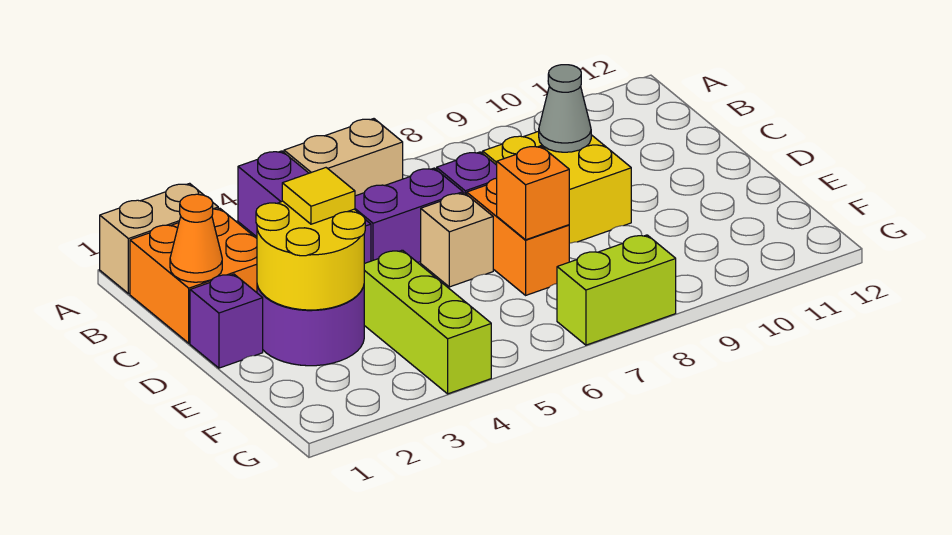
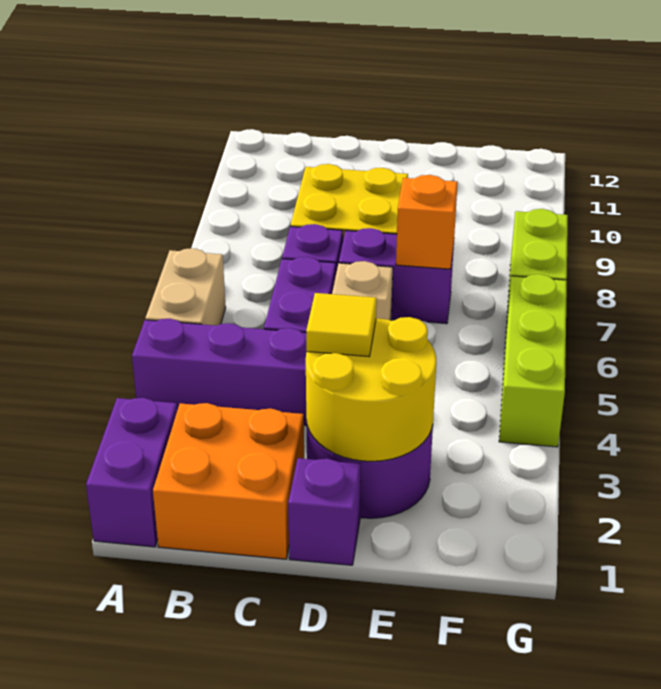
tan 1x2 brick [100,183,218,294] -> purple 1x2 brick [86,398,177,547]
orange 1x1 cone [170,194,222,282] -> none
grey 1x1 cone [539,65,591,152] -> none
orange 1x2 brick [467,178,569,295] -> purple 1x2 brick [339,228,454,324]
lime 1x3 brick [364,250,491,394] -> lime 1x3 brick turned to [499,274,567,447]

